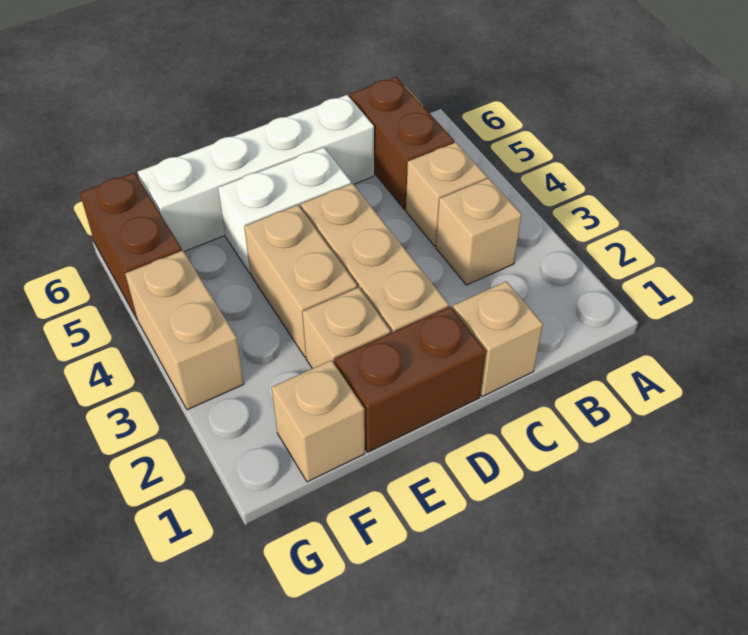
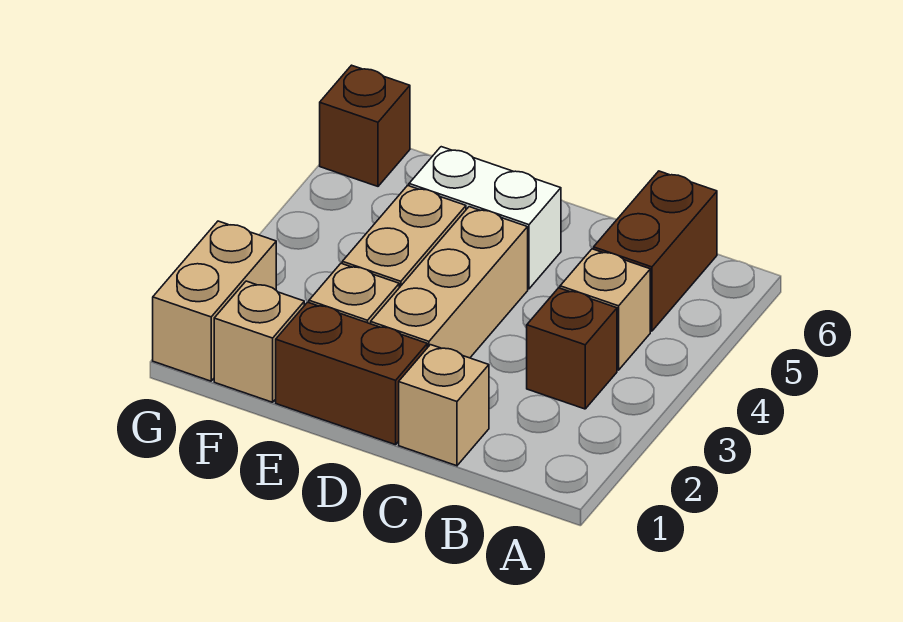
tan 1x1 brick [436,178,522,285] -> brown 1x1 brick [527,288,617,409]
white 1x4 brick [138,95,374,251] -> none
tan 1x2 brick [125,251,244,410] -> tan 1x2 brick moved to [153,221,276,381]
brown 1x2 brick [80,173,182,320] -> brown 1x1 brick [320,65,410,186]

